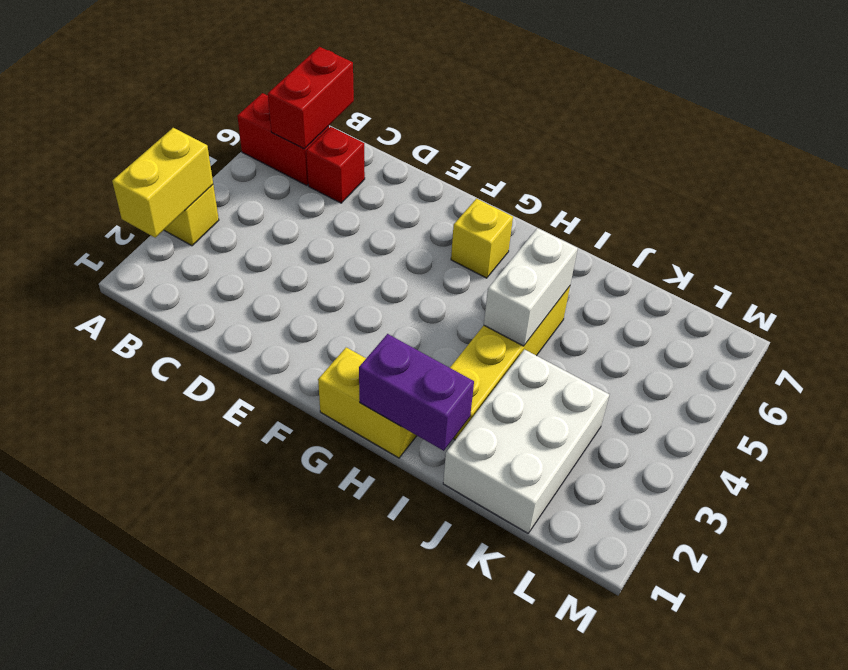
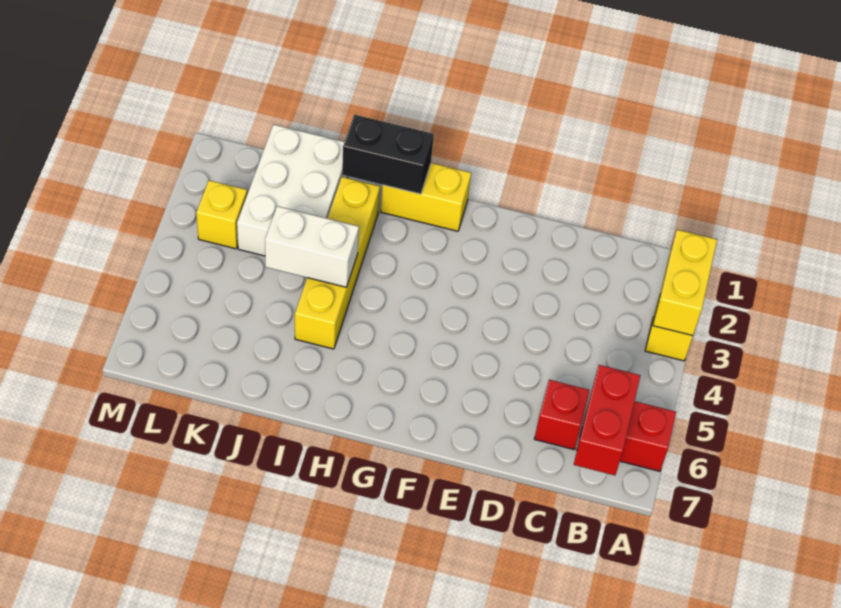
yellow 1x1 brick [451,199,513,278] -> yellow 1x1 brick moved to [196,180,247,249]
purple 1x2 brick [359,334,474,451] -> black 1x2 brick [342,115,434,194]
white 1x2 brick [484,228,578,346] -> white 1x2 brick turned to [265,206,359,287]

